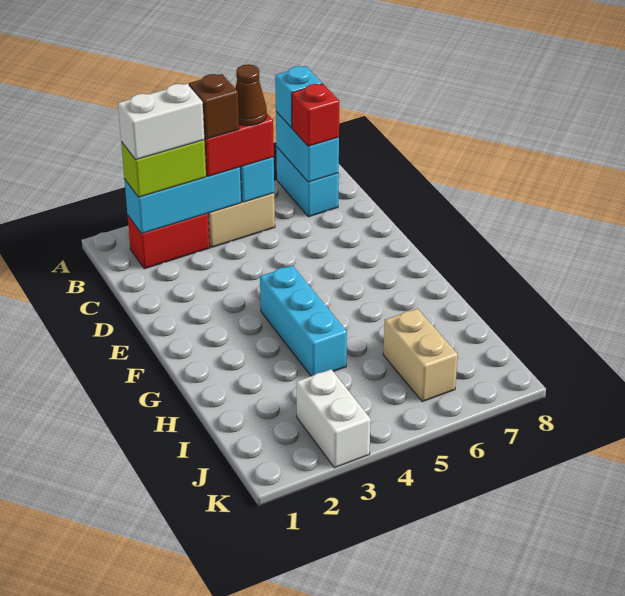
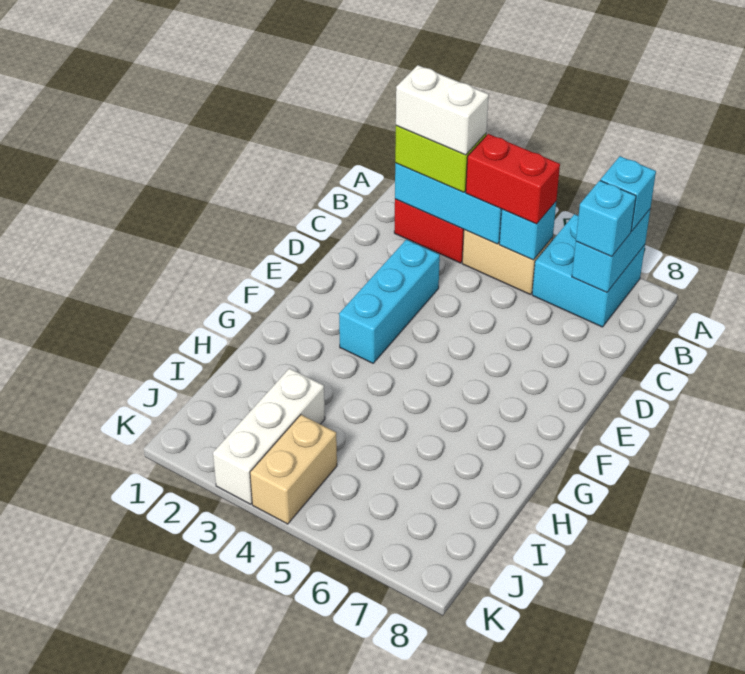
cyan 1x2 brick [276,147,339,217] -> cyan 2x2 brick [532,214,645,327]
brown 1x1 brick [189,74,239,139] -> none
brown 1x1 cone [235,64,267,125] -> none
red 1x1 brick [292,84,339,146] -> cyan 1x1 brick [576,181,636,257]
cyan 1x3 brick [260,266,347,376] -> cyan 1x3 brick moved to [339,239,440,363]
tan 1x2 brick [383,308,458,402] -> tan 1x2 brick moved to [250,415,337,524]
white 1x2 brick [296,369,371,468] -> white 1x3 brick [213,368,325,504]

